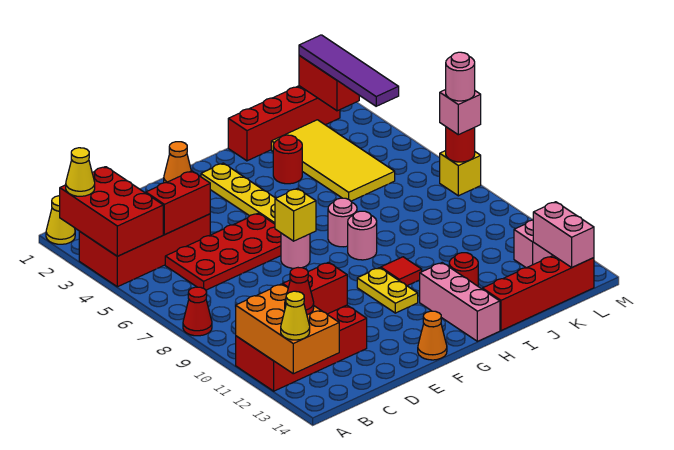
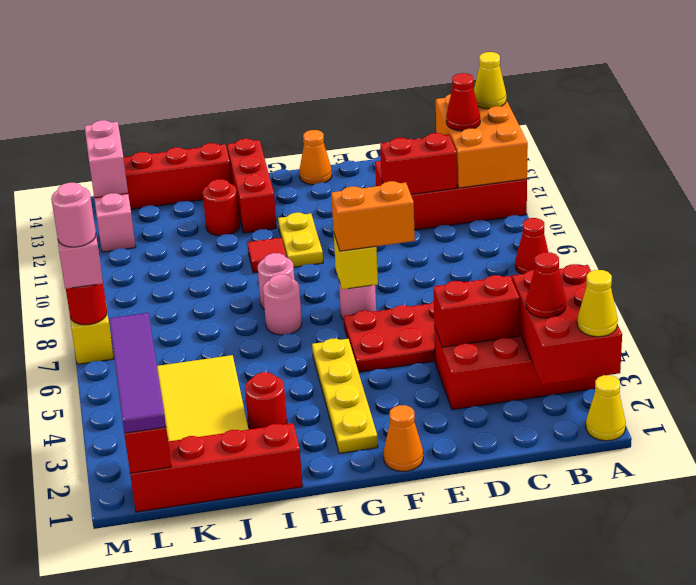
none -> red 1x1 cone [526,252,566,318]
none -> orange 1x2 brick [331,181,415,251]
pink 1x3 brick [420,263,500,341] -> red 1x3 brick [227,139,277,233]

